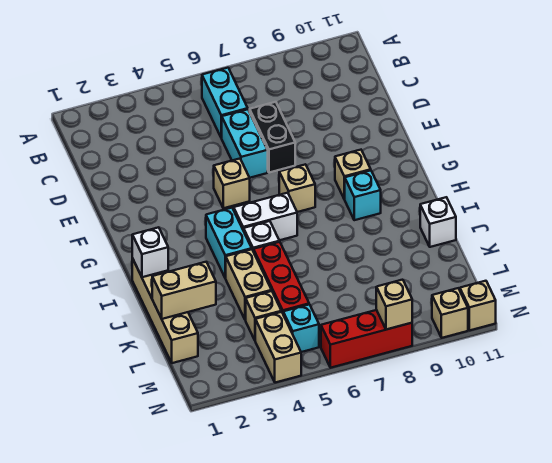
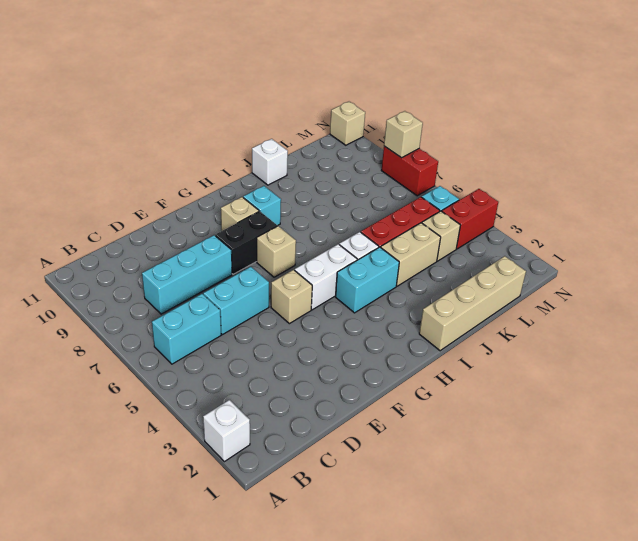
none -> cyan 1x3 brick [142,235,232,314]
black 1x2 brick [249,102,295,173] -> black 1x2 brick moved to [215,211,277,274]
white 1x2 brick [234,193,297,240] -> white 1x2 brick turned to [295,244,357,310]
white 1x1 brick [132,227,168,277] -> white 1x1 brick moved to [203,400,250,462]
tan 1x2 brick [152,262,216,319] -> none
tan 1x2 brick [255,312,301,383] -> red 1x2 brick [442,189,498,249]
red 1x3 brick [321,310,412,368] -> red 1x2 brick [381,146,438,196]
tan 1x1 brick [432,288,468,338] -> none

